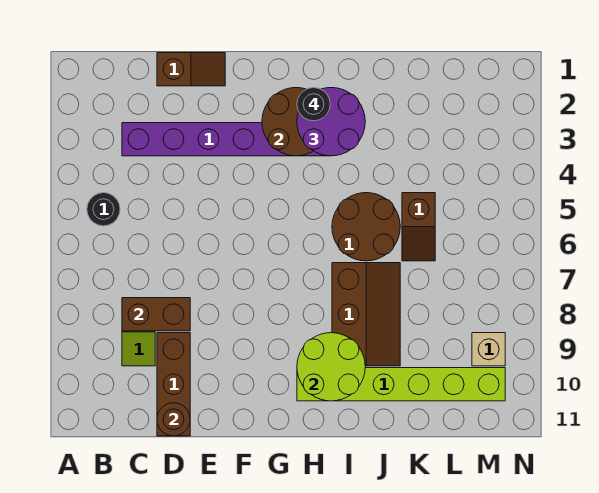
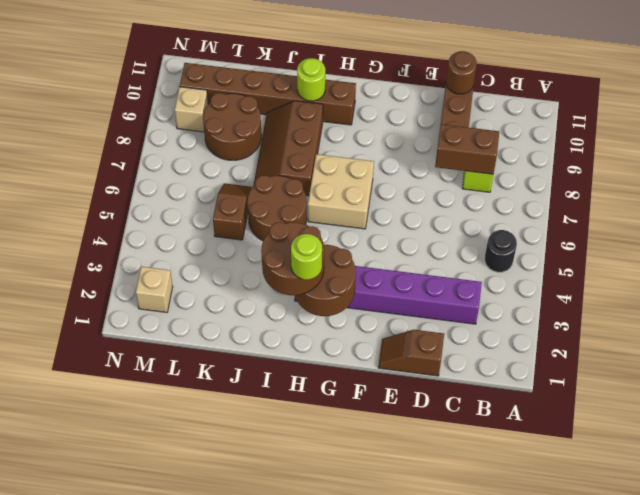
none -> tan 2x2 brick [308,154,374,229]
purple 2x2 round brick [297,88,365,156] -> brown 2x2 round brick [261,222,325,295]
black 1x1 round brick [297,88,330,121] -> lime 1x1 round brick [291,234,322,280]
lime 2x2 round brick [297,333,365,401] -> lime 1x1 round brick [297,58,325,101]
lime 1x6 brick [297,368,505,401] -> brown 1x6 brick [180,63,356,125]
none -> brown 2x2 round brick [203,93,262,160]
none -> tan 1x1 brick [136,266,173,312]

